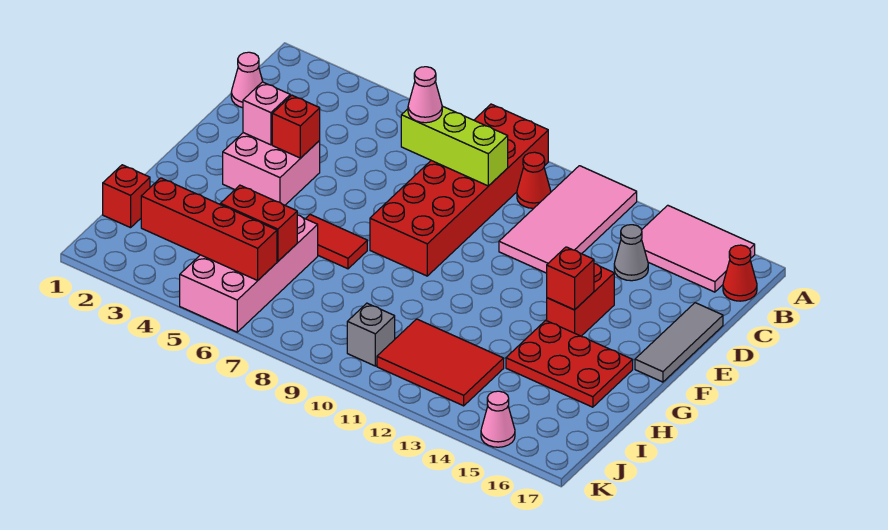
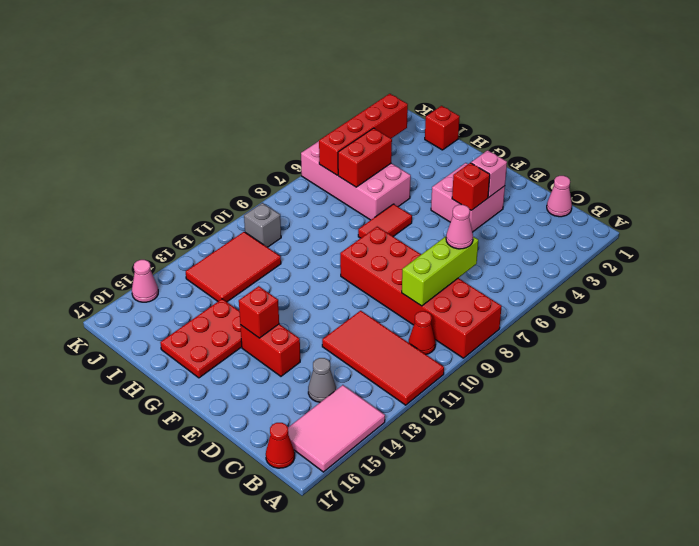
pink 2x4 tile [499,166,637,273] -> red 2x4 tile [322,311,444,405]
grey 1x3 tile [635,303,723,382] -> none

